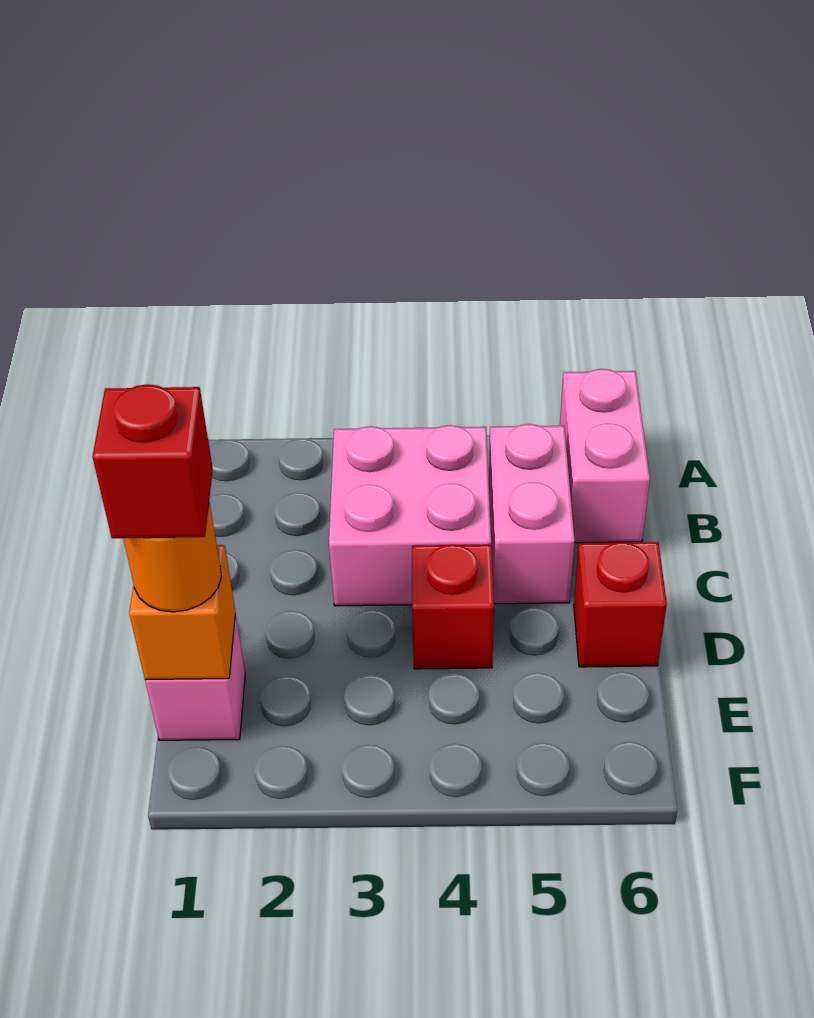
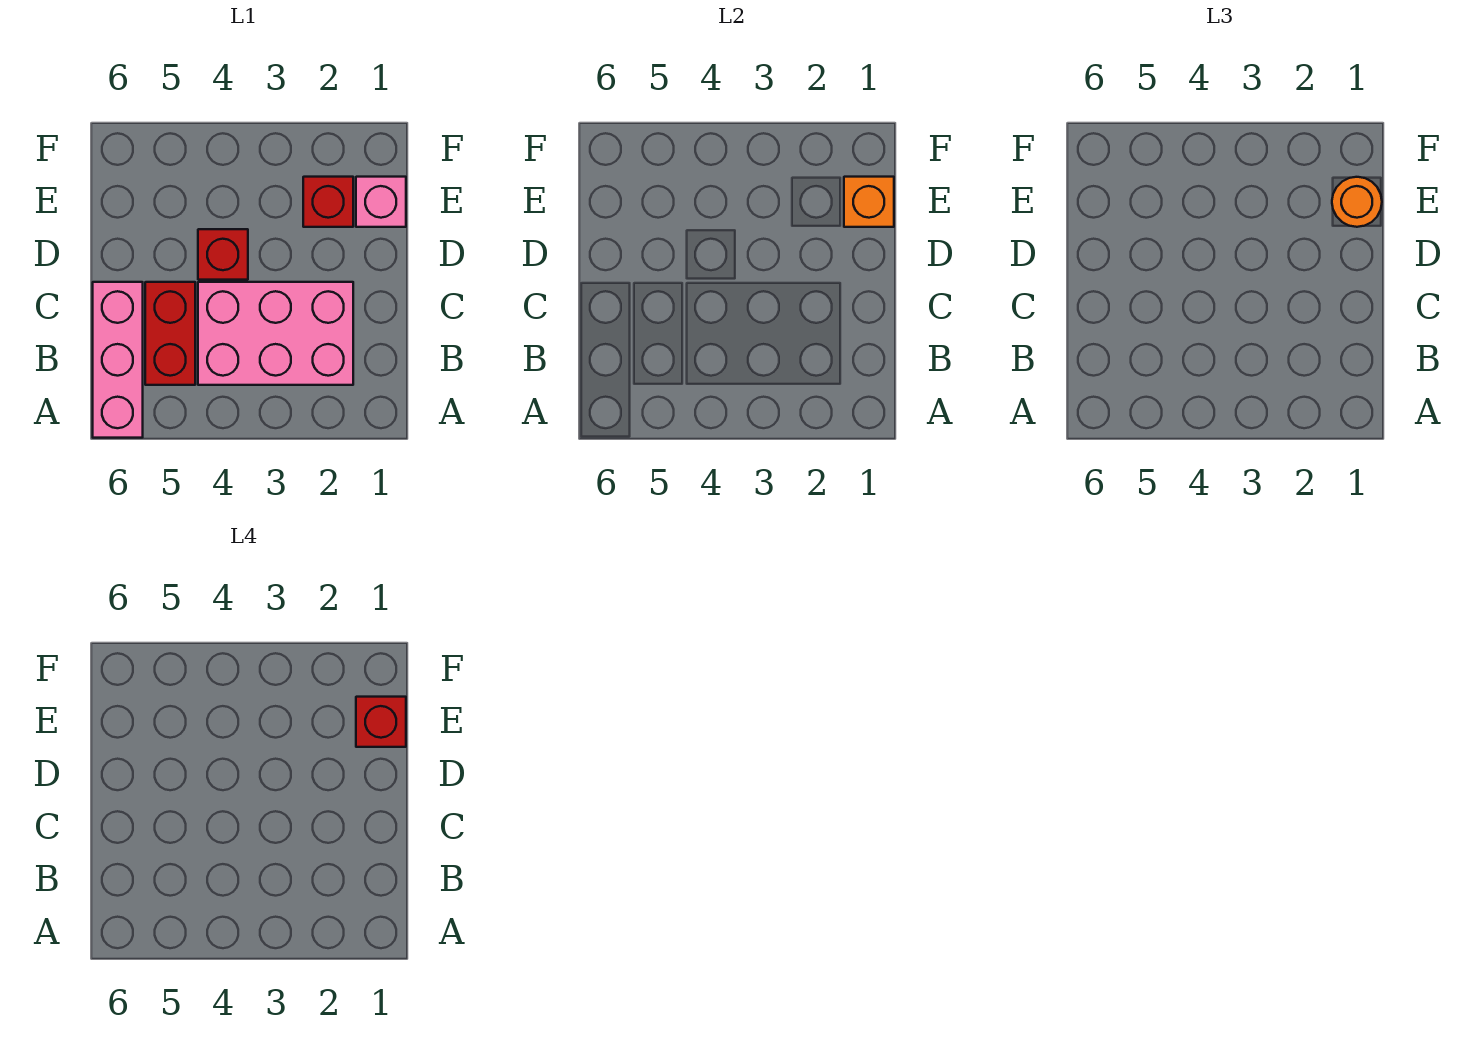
pink 1x2 brick [560,369,650,543] -> pink 1x3 brick [93,282,143,438]
pink 2x2 brick [329,425,491,606] -> pink 2x3 brick [198,282,353,385]
pink 1x2 brick [489,424,575,604] -> red 1x2 brick [145,282,195,385]
red 1x1 brick [574,542,667,667] -> red 1x1 brick moved to [303,177,353,227]

